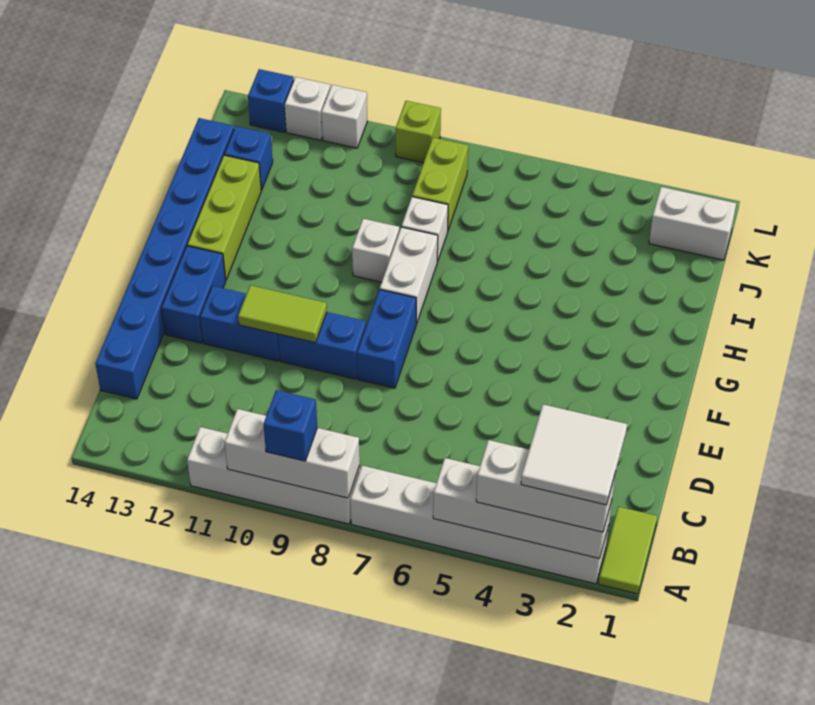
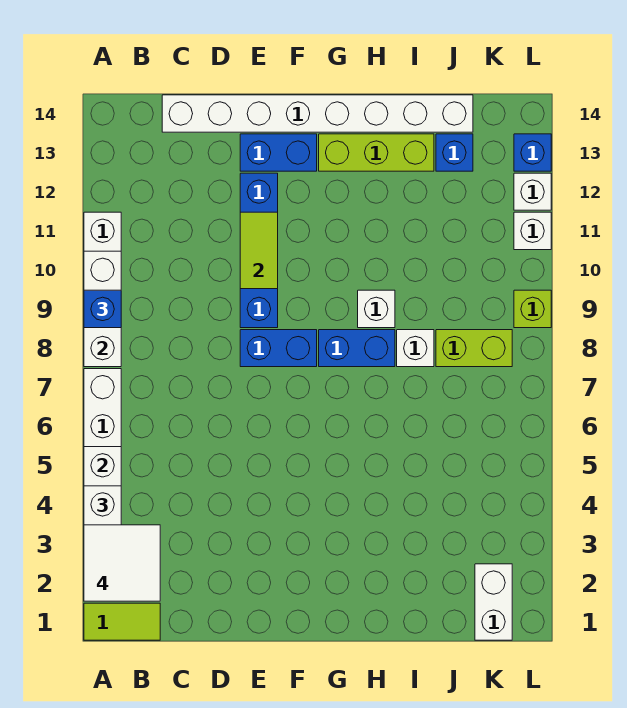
blue 1x8 brick [95,118,234,399] -> white 1x8 brick [162,95,473,132]
white 1x2 brick [380,227,438,324] -> blue 1x2 brick [319,330,395,367]

